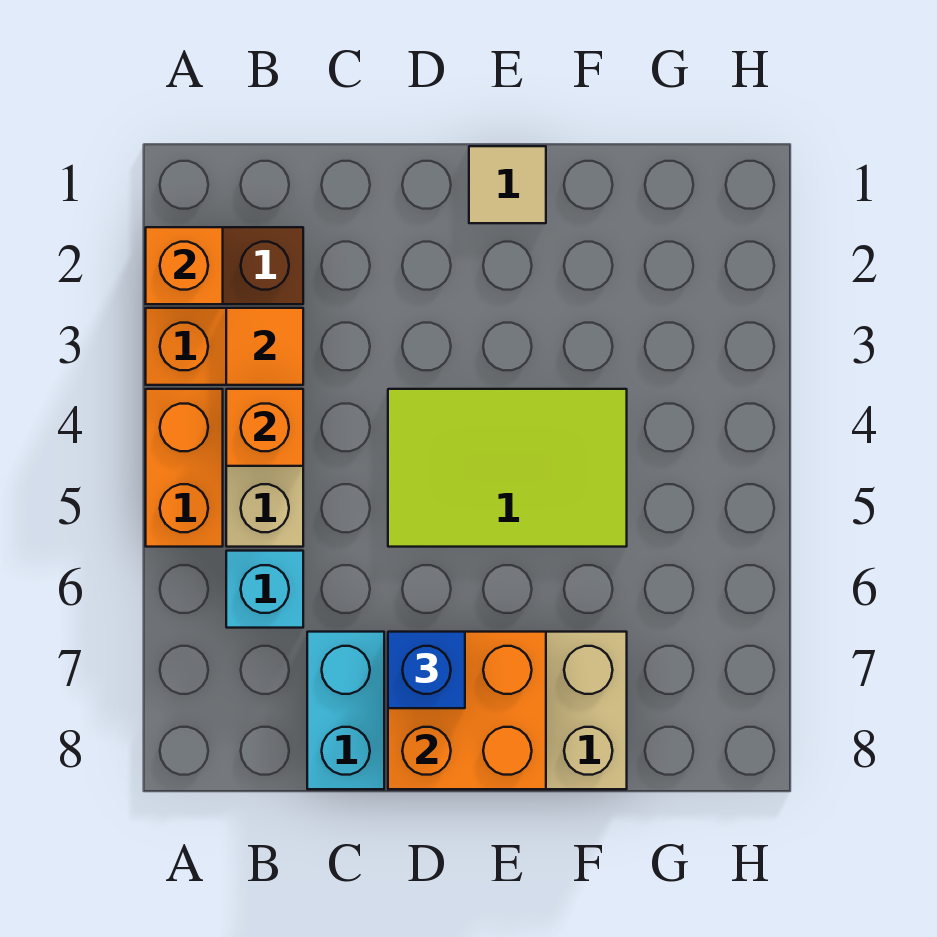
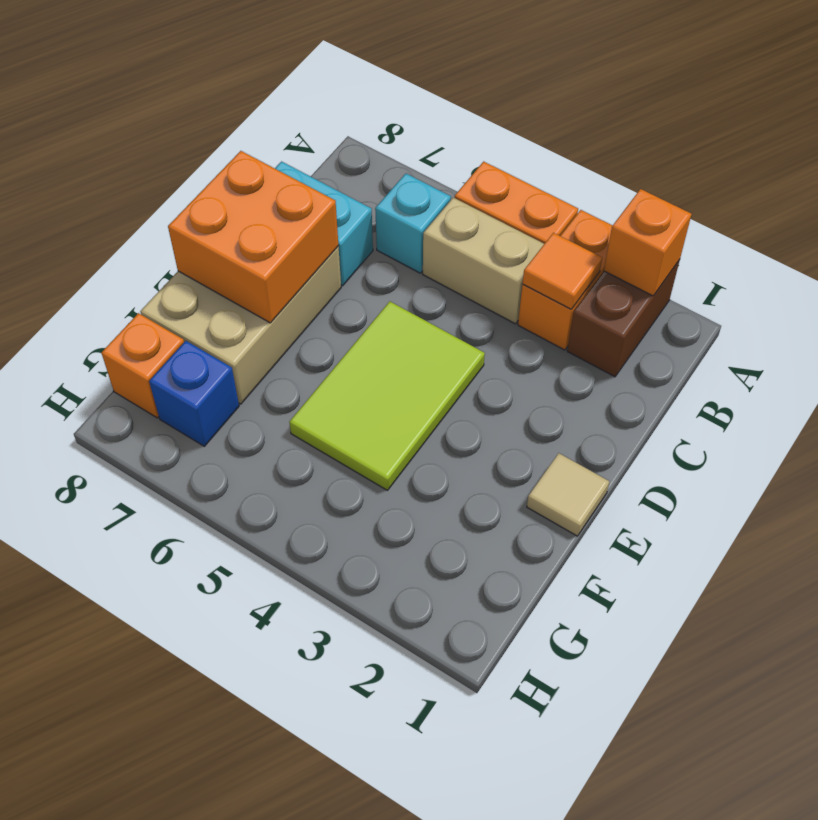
orange 1x1 brick [226,389,303,466] -> orange 1x1 brick moved to [101,313,184,418]
blue 1x1 brick [388,632,465,708] -> blue 1x1 brick moved to [149,341,239,446]

